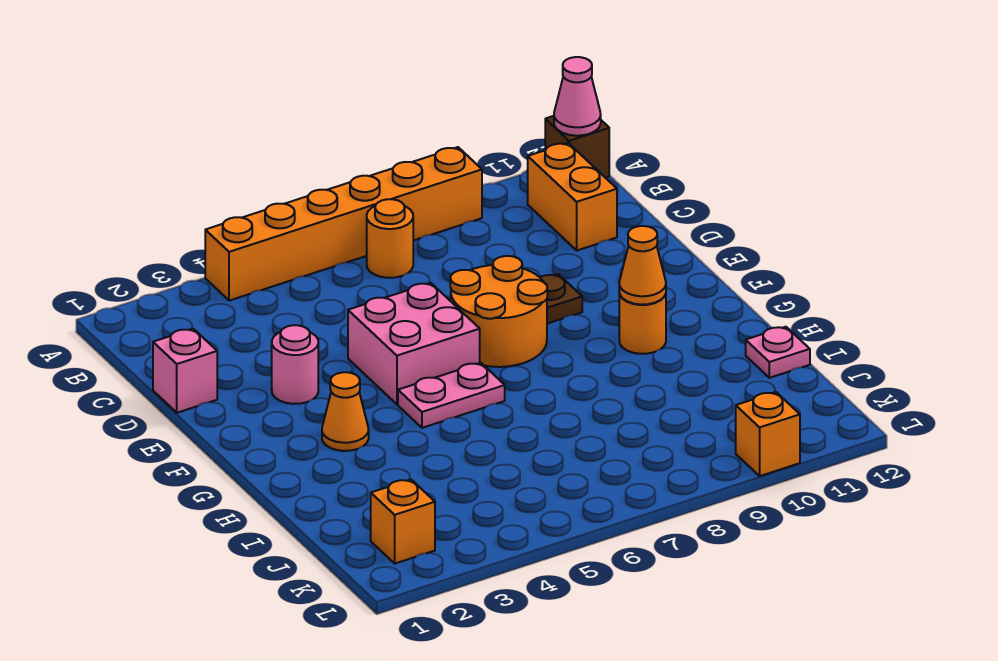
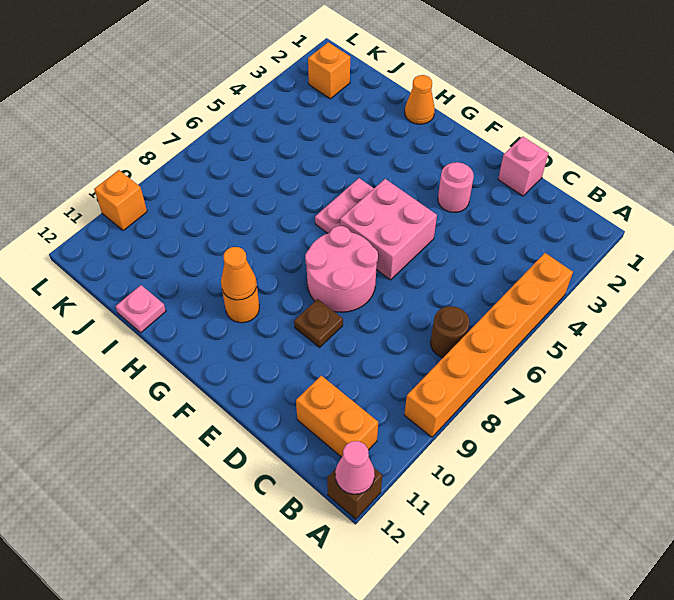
orange 1x1 round brick [367,199,413,278] -> brown 1x1 round brick [430,306,470,357]
orange 2x2 round brick [450,256,547,367] -> pink 2x2 round brick [305,226,378,312]
orange 1x1 cone [322,372,369,451] -> orange 1x1 cone moved to [405,75,435,124]

